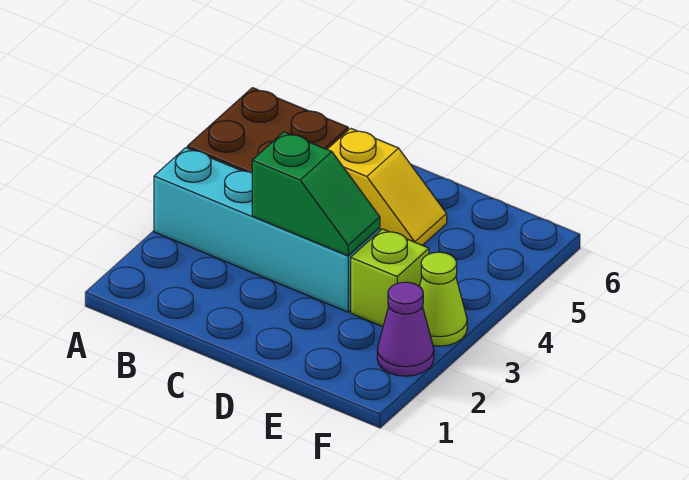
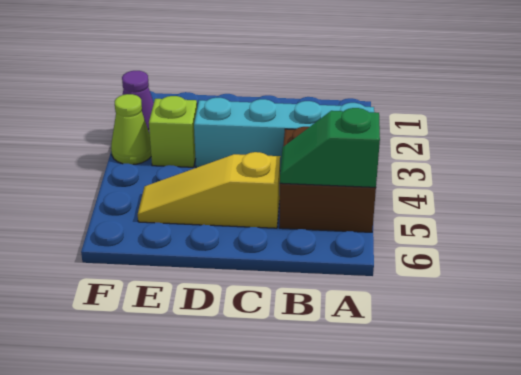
green 1x2 slope [252,132,380,256] -> green 1x2 slope moved to [280,108,380,187]
yellow 1x2 slope [327,128,447,245] -> yellow 1x3 slope [138,152,280,228]

